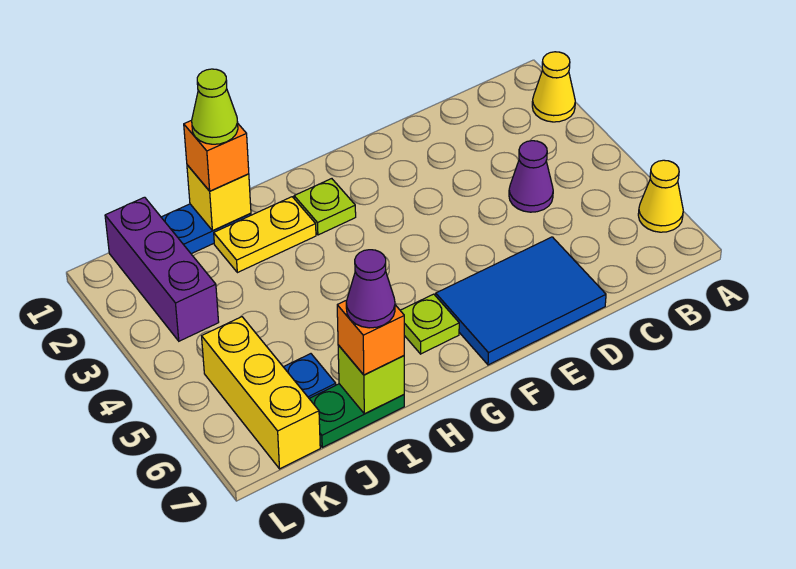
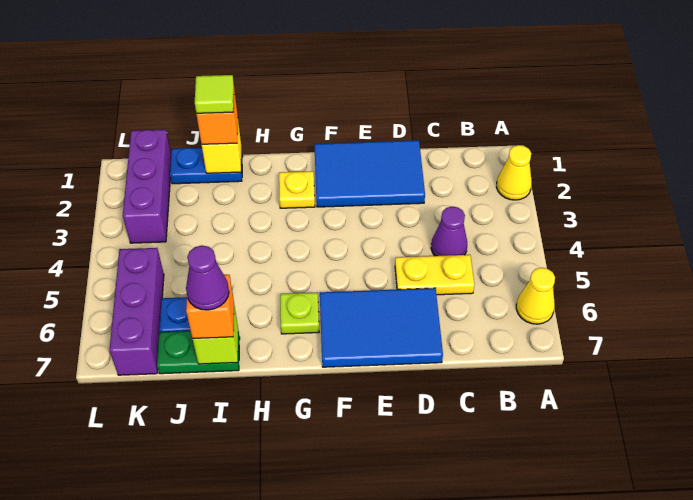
none -> blue 2x3 tile [314,140,425,207]
lime 1x1 plate [294,179,356,235] -> yellow 1x1 plate [279,171,315,208]
yellow 1x2 plate [214,197,316,273] -> yellow 1x2 plate moved to [395,255,474,295]
lime 1x1 cone [192,69,238,144] -> lime 1x1 tile [195,75,234,113]
yellow 1x3 brick [202,317,320,469] -> purple 1x3 brick [109,248,164,375]

